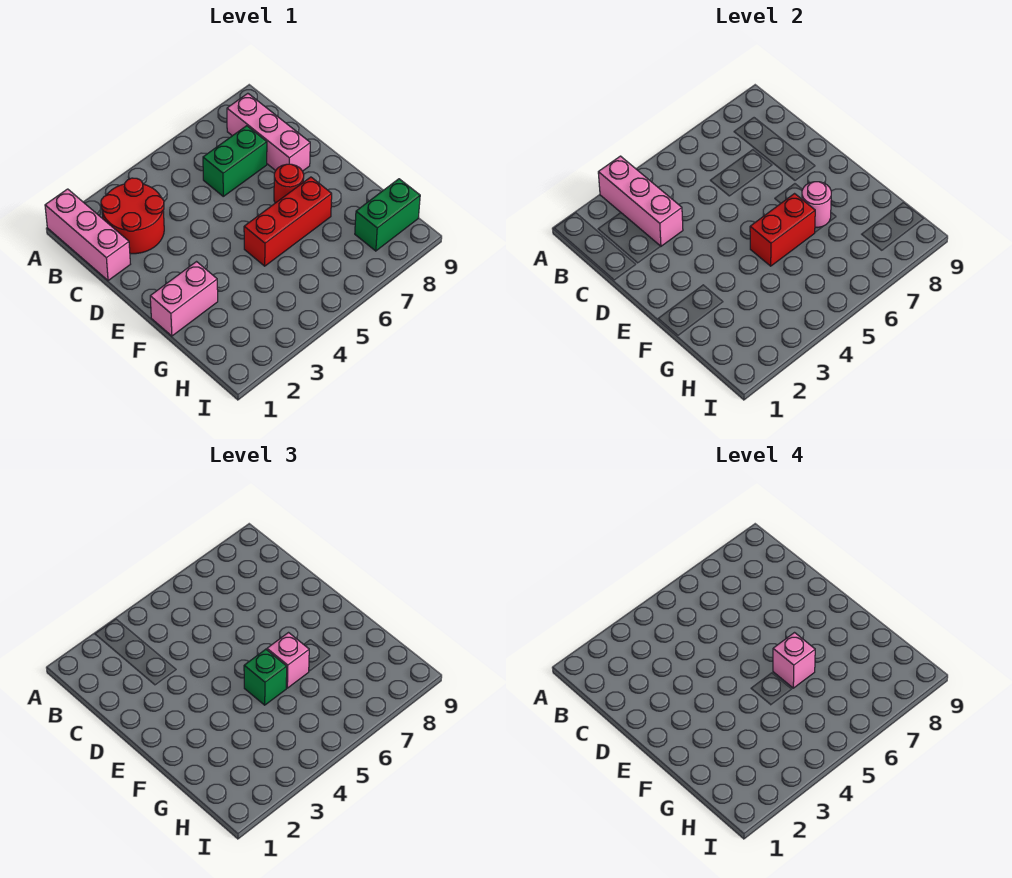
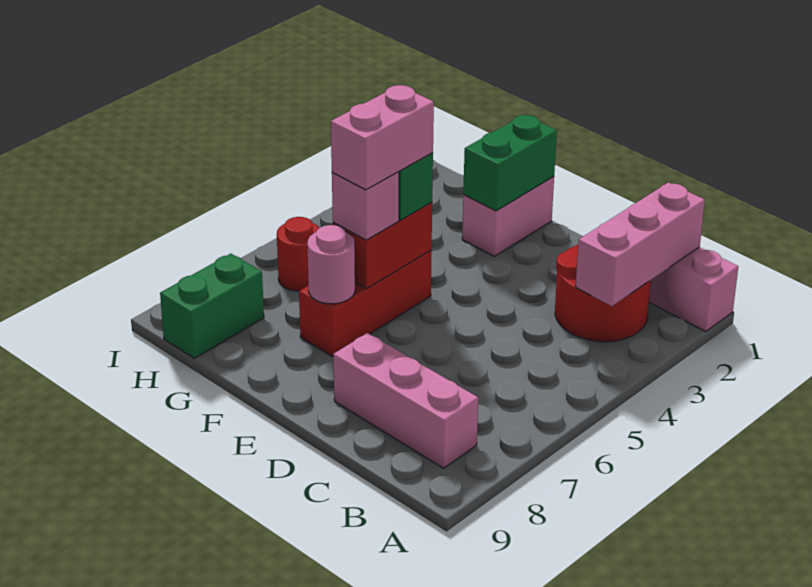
pink 1x3 brick [598,156,683,246] -> pink 1x3 brick turned to [576,182,705,306]
green 1x2 brick [203,126,267,196] -> green 1x2 brick moved to [463,115,557,211]
red 1x1 round brick [274,164,304,203] -> red 1x1 round brick moved to [277,217,319,291]
pink 1x1 brick [773,633,815,688] -> pink 1x2 brick [331,85,434,190]

